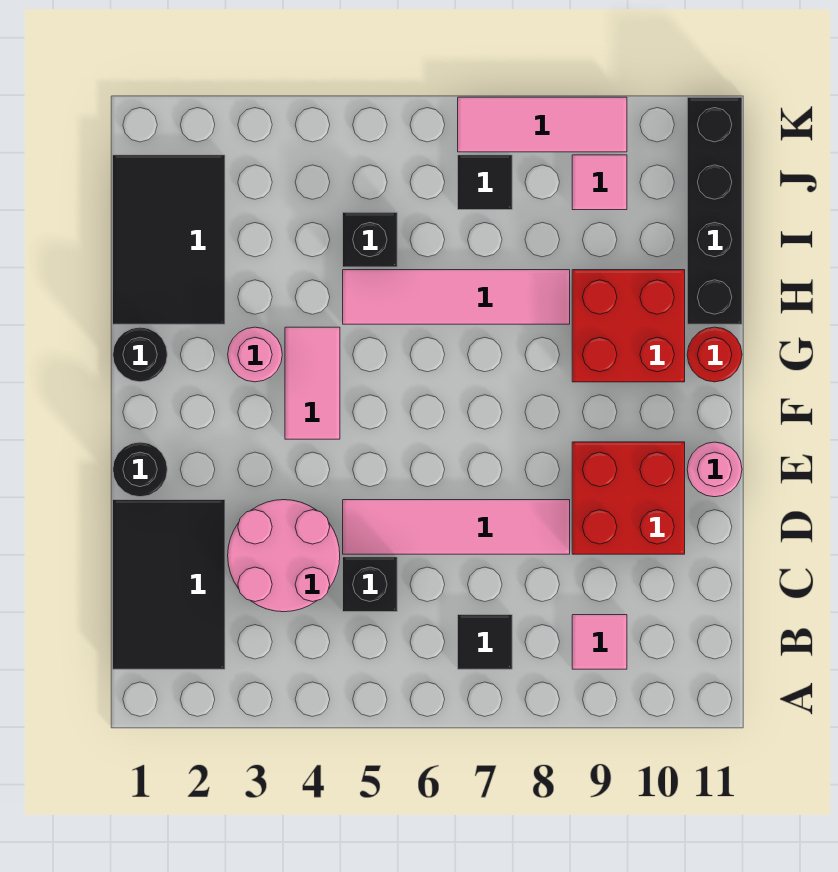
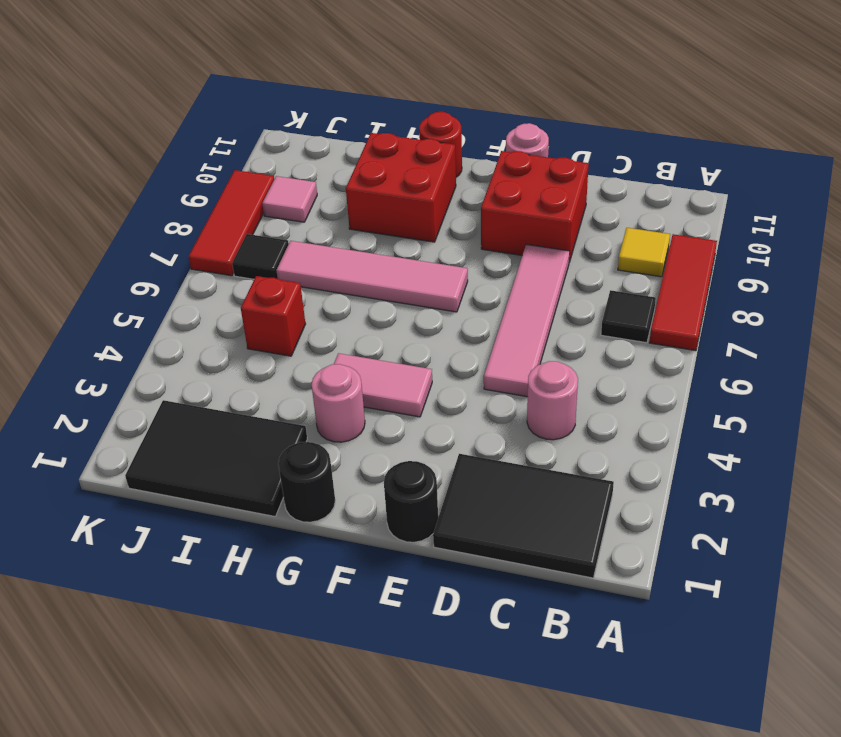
none -> red 1x3 tile [649,234,717,351]
pink 1x1 tile [572,615,627,669] -> yellow 1x1 tile [618,228,670,277]
pink 2x2 round brick [228,500,340,612] -> pink 1x1 round brick [527,361,578,440]
black 1x1 brick [343,557,397,612] -> none
pink 1x4 tile [343,270,570,324] -> pink 1x4 tile turned to [276,241,468,312]
black 1x4 brick [687,97,742,324] -> none
black 1x1 brick [343,212,397,267] -> red 1x1 brick [241,276,305,356]
pink 1x3 tile [458,97,627,152] -> red 1x3 tile [189,170,274,276]

